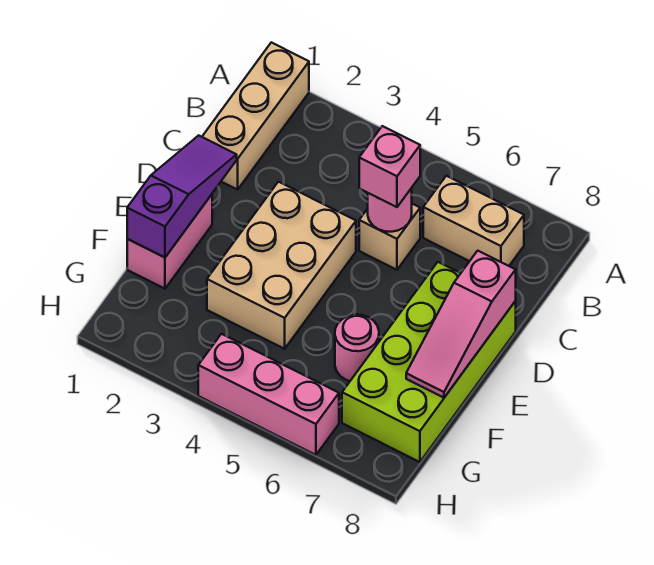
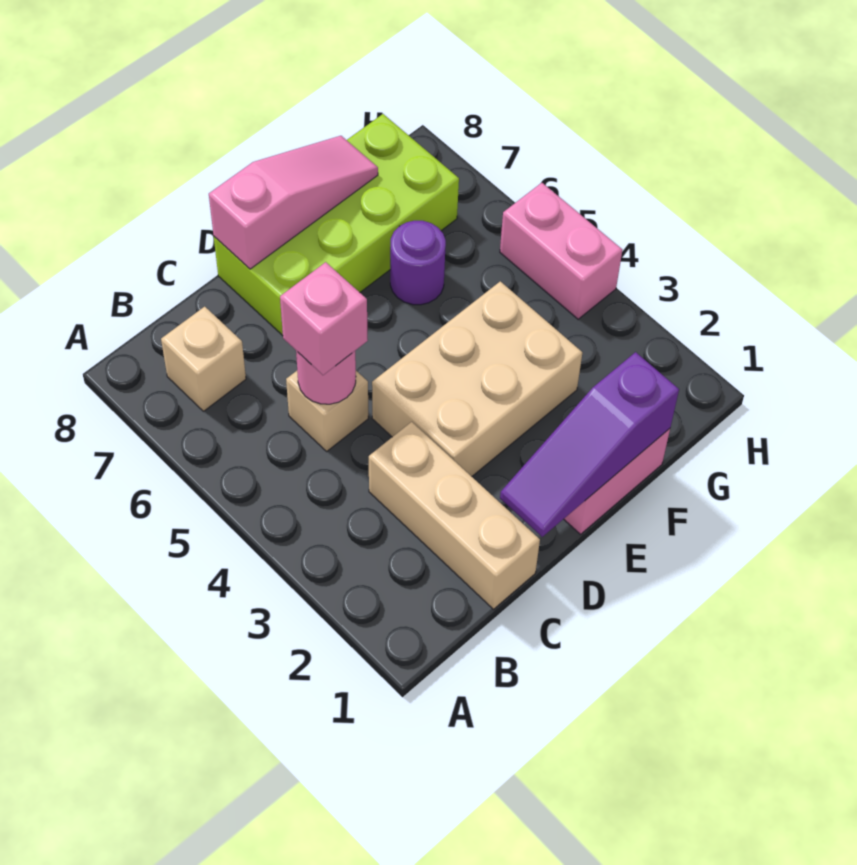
tan 1x3 brick [202,42,309,190] -> tan 1x3 brick turned to [369,422,540,609]
tan 1x2 brick [423,176,524,266] -> tan 1x1 brick [161,307,246,411]
pink 1x1 round brick [335,315,379,381] -> purple 1x1 round brick [390,221,446,305]
pink 1x3 brick [198,334,339,455] -> pink 1x2 brick [500,183,622,319]

